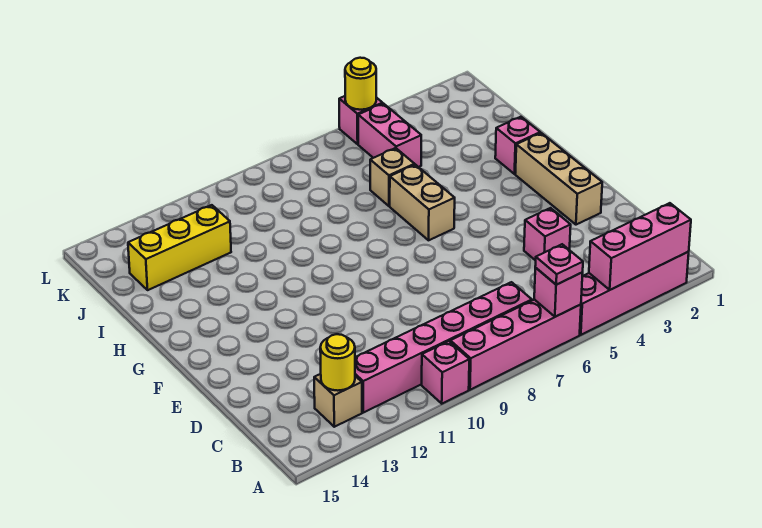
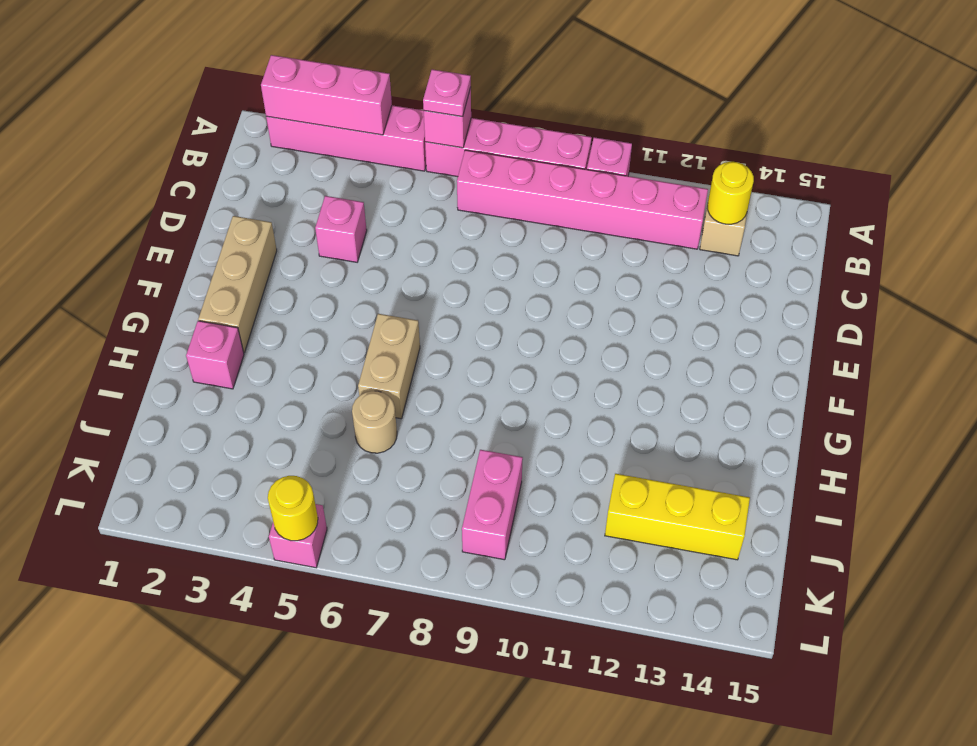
tan 1x1 brick [370,148,415,206] -> tan 1x1 round brick [352,391,397,453]
pink 1x2 brick [358,104,421,167] -> pink 1x2 brick moved to [462,450,523,560]

